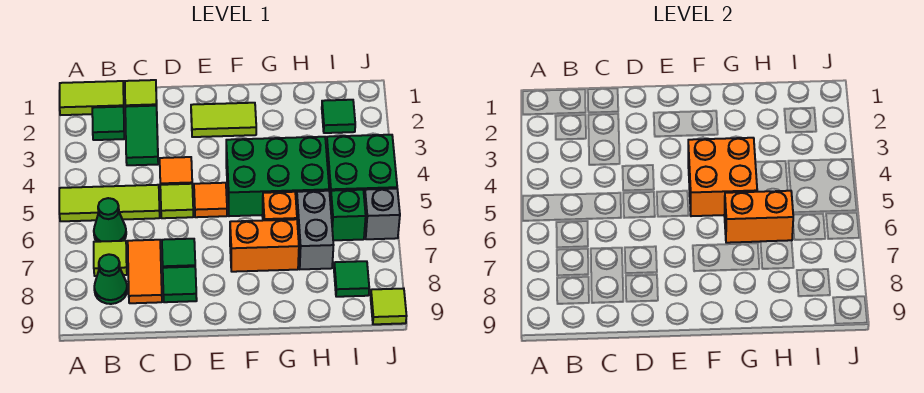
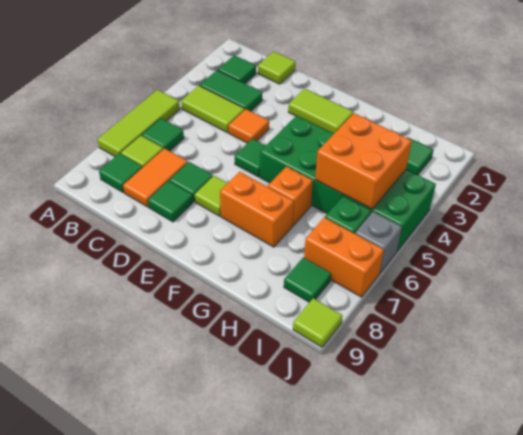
lime 1x2 tile [60,81,124,115] -> lime 1x2 tile moved to [181,86,245,133]
lime 1x3 tile [59,185,160,221] -> lime 1x3 tile turned to [98,90,180,157]
green 1x1 cone [94,198,126,242] -> green 1x1 tile [142,118,184,151]
green 1x1 cone [94,254,127,304] -> green 1x1 tile [99,153,143,192]
green 1x2 tile [125,106,158,165] -> green 1x2 tile turned to [200,70,262,111]
lime 1x1 tile [160,184,193,218] -> lime 1x1 tile moved to [195,176,227,216]
orange 1x1 tile [194,183,227,217] -> green 1x1 tile [234,139,266,177]
orange 2x2 brick [688,138,757,216] -> orange 2x2 brick moved to [315,113,412,209]
orange 1x2 brick [724,191,793,243] -> orange 1x2 brick moved to [304,217,384,297]
grey 1x2 brick [296,191,334,269] -> none

